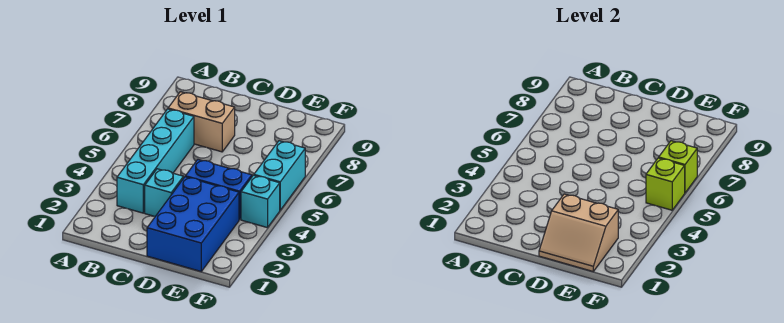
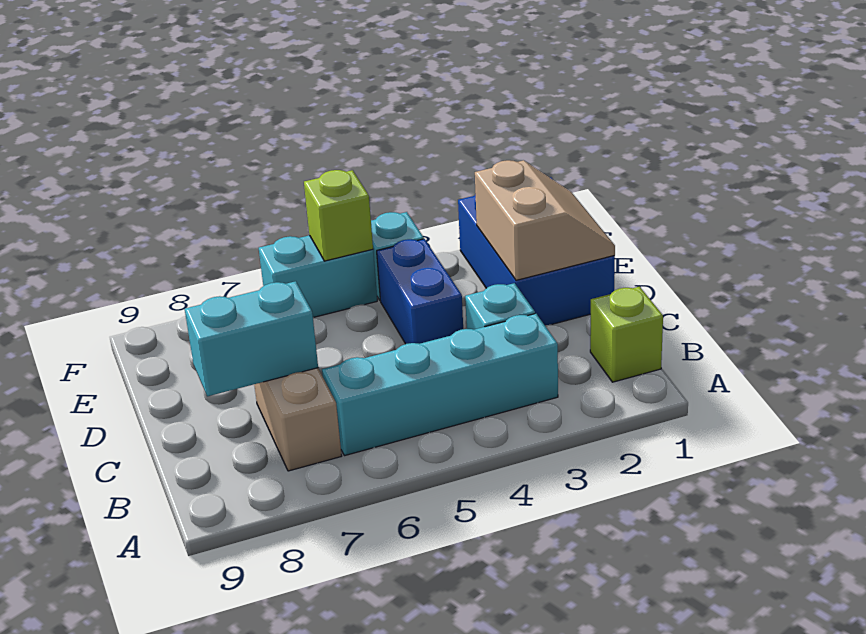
none -> cyan 1x2 brick [185,281,318,396]
blue 2x3 brick [147,177,239,271] -> blue 2x3 brick turned to [458,177,615,325]
lime 1x1 brick [659,141,697,193] -> lime 1x1 brick moved to [590,287,663,382]

